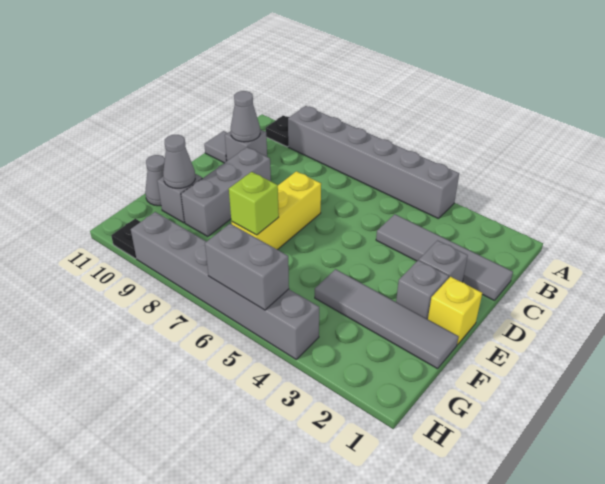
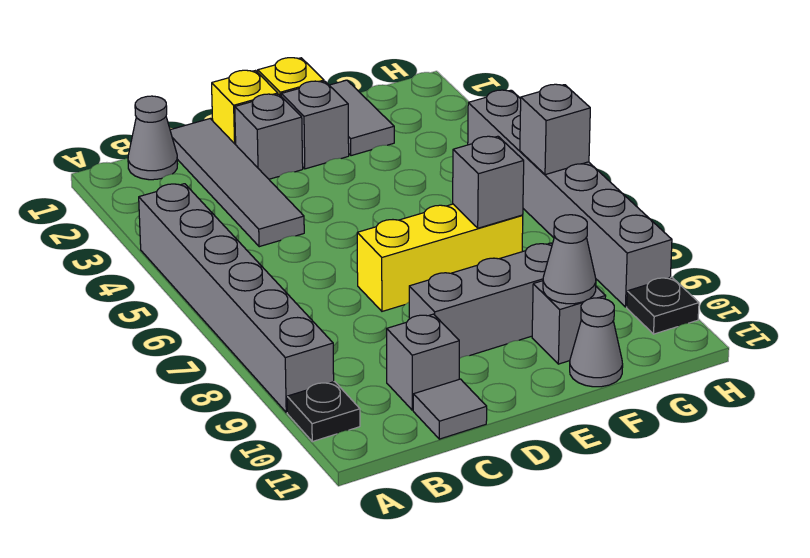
grey 1x1 cone [231,91,260,142] -> grey 1x1 cone moved to [128,96,177,180]
none -> yellow 1x1 brick [212,70,278,145]
grey 1x4 tile [315,269,459,369] -> grey 1x2 tile [329,80,394,156]
lime 1x1 brick [229,172,279,235] -> grey 1x1 brick [453,136,524,228]
grey 1x2 brick [205,224,289,310] -> grey 1x1 brick [520,84,590,175]

